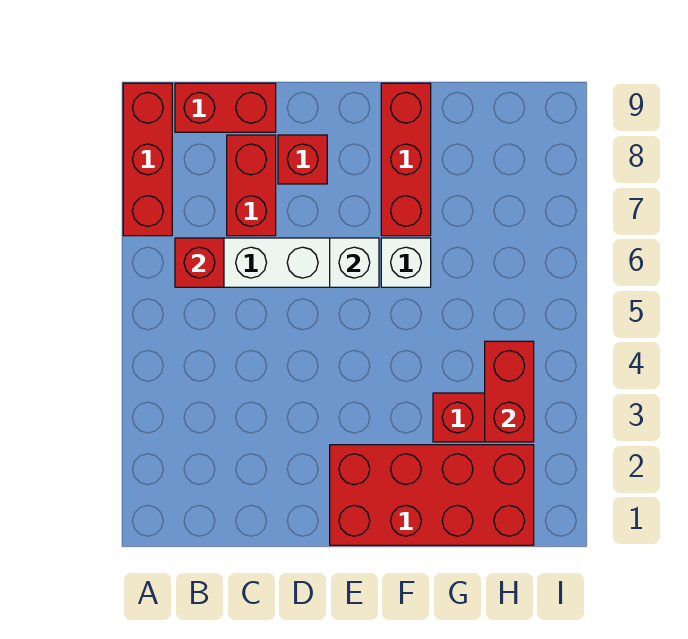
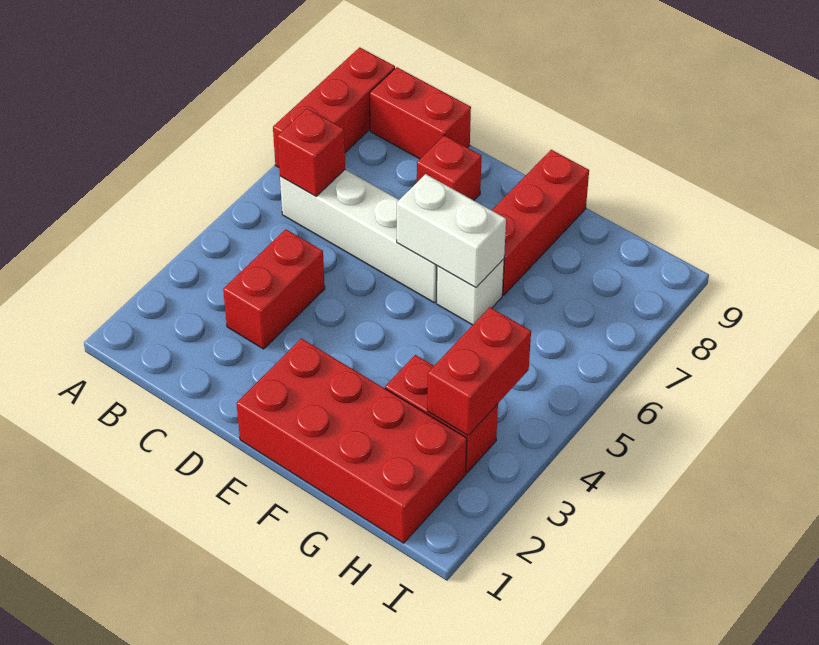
red 1x2 brick [227,135,276,236] -> red 1x2 brick moved to [223,229,325,349]
white 1x1 brick [330,238,379,287] -> white 1x2 brick [397,174,506,287]

